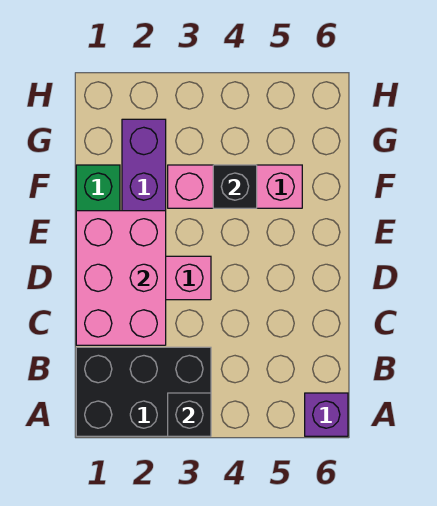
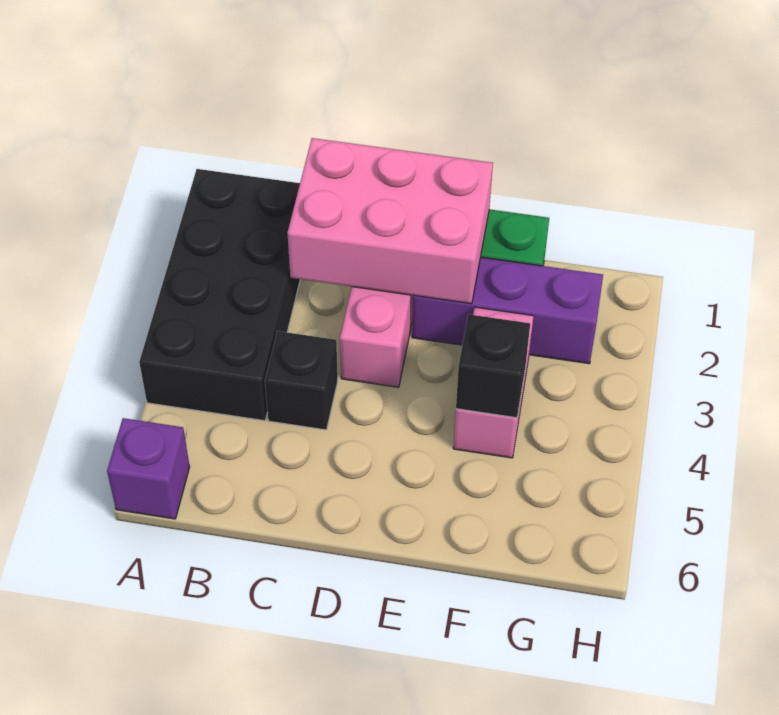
black 2x3 brick [76,347,211,436] -> black 2x4 brick [139,169,300,421]
black 1x1 brick [168,393,211,436] -> black 1x1 brick moved to [265,331,338,430]
pink 1x3 brick [168,165,302,208] -> pink 1x2 brick [453,307,534,458]

